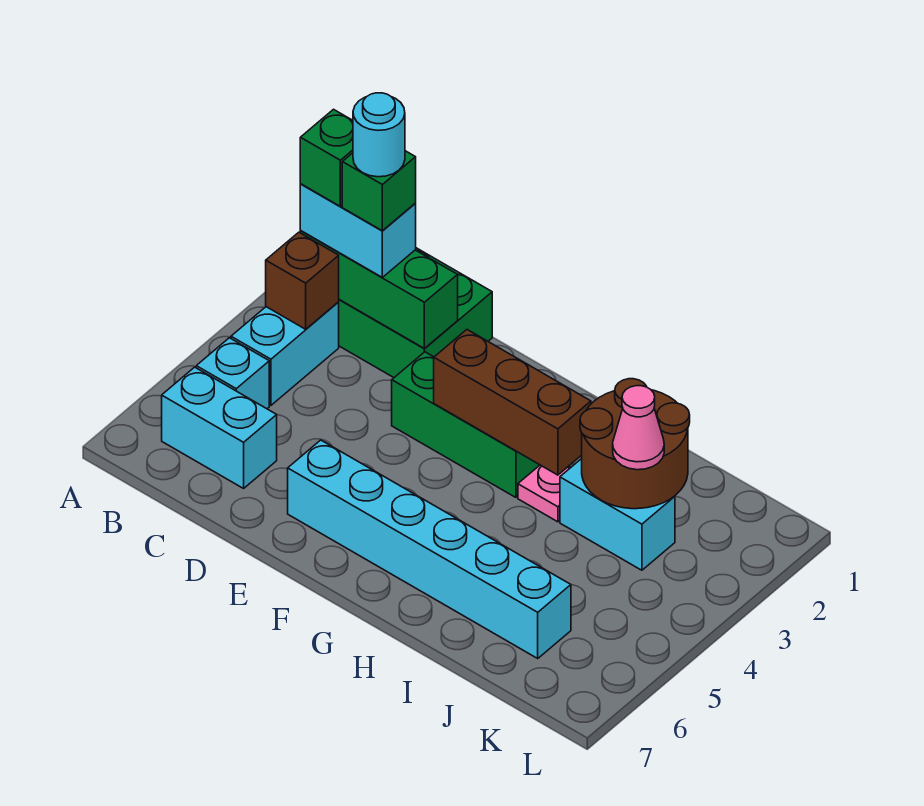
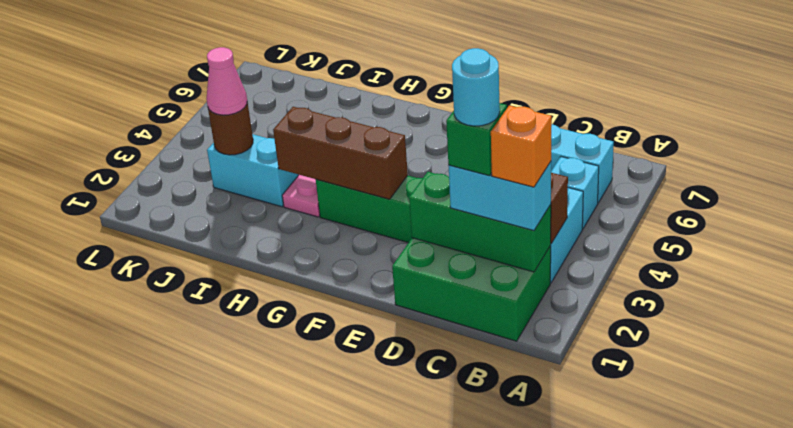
green 1x1 brick [300,109,353,206] -> orange 1x1 brick [491,106,552,187]
cyan 1x6 brick [288,440,571,658] -> none
brown 2x2 round brick [580,379,690,509] -> brown 1x1 round brick [208,102,253,155]

